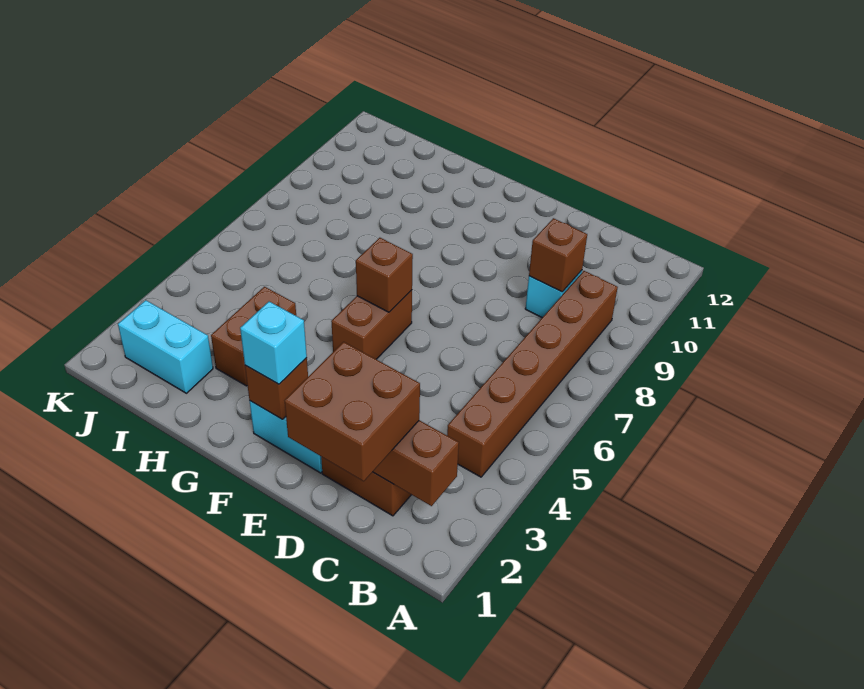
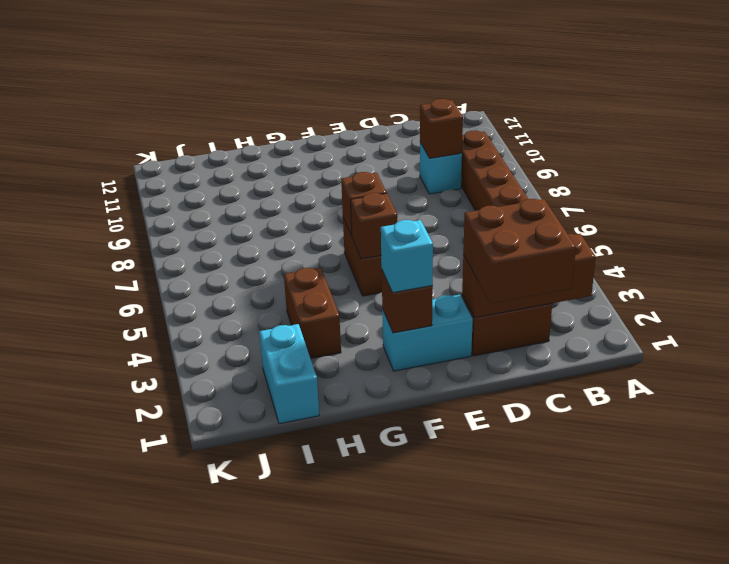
none -> brown 1x1 brick [351,193,397,259]
cyan 1x2 brick [118,300,213,393] -> cyan 1x2 brick turned to [259,324,319,424]

